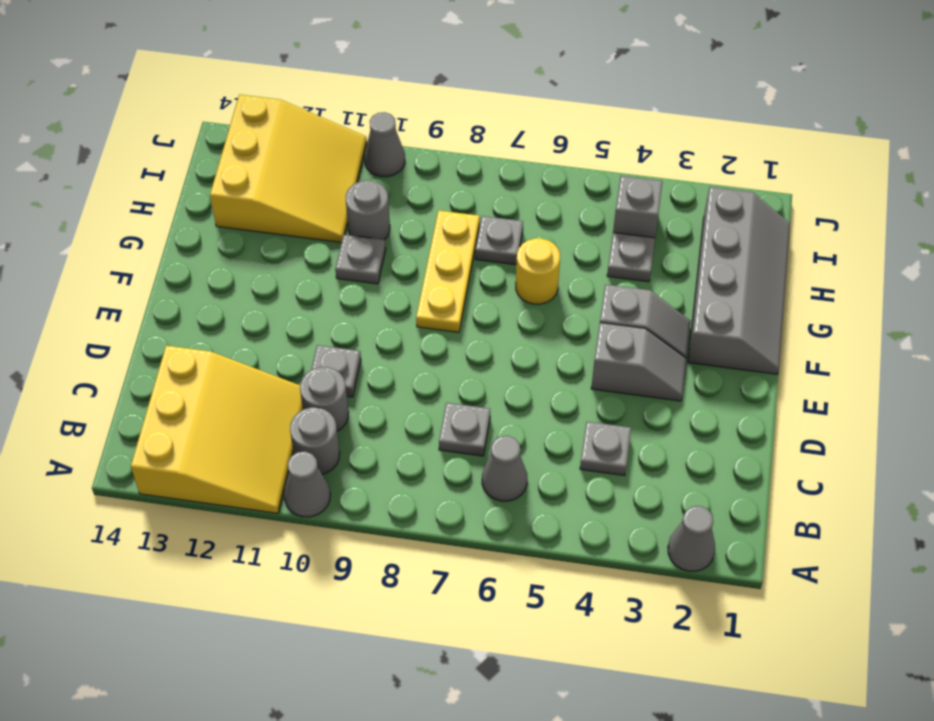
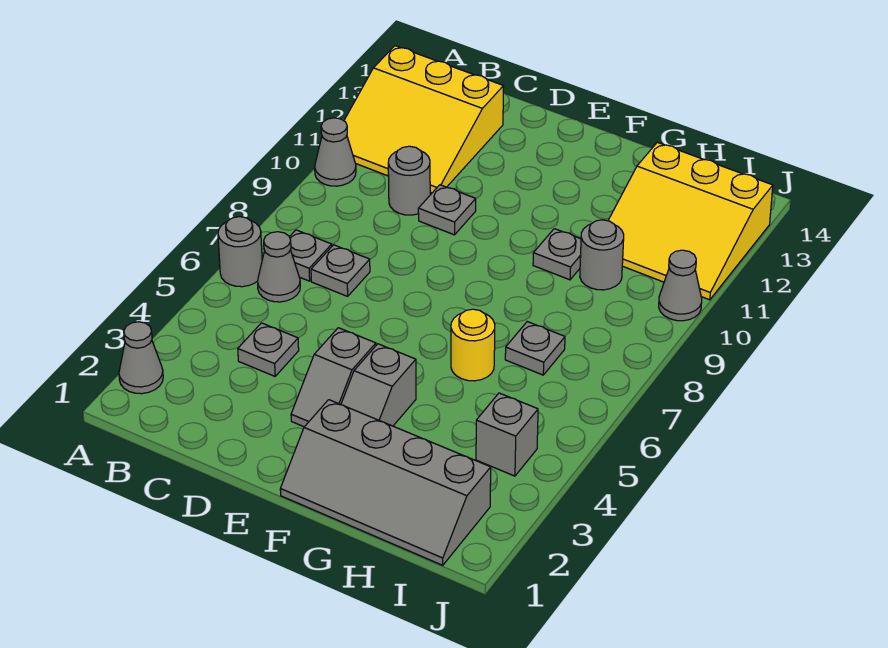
grey 1x1 round brick [290,407,340,474] -> grey 1x1 round brick moved to [218,217,262,287]
yellow 1x3 plate [416,210,480,332] -> none
grey 1x1 plate [607,232,655,282] -> grey 1x1 plate moved to [290,230,332,281]

